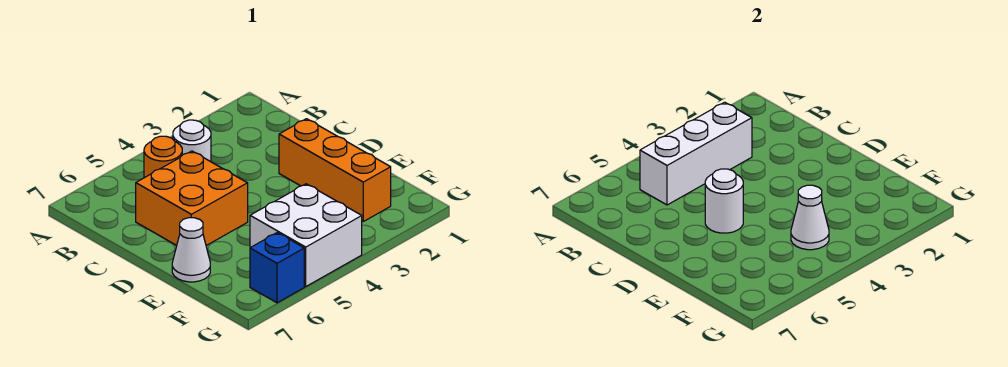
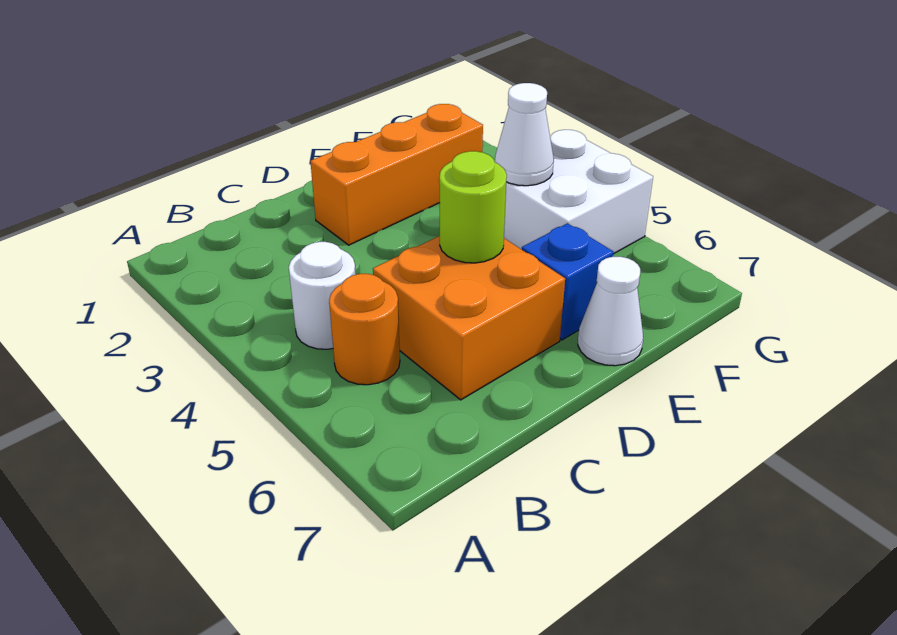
white 1x3 brick [640,102,752,205] -> none
white 1x1 round brick [705,169,743,233] -> lime 1x1 round brick [439,151,507,263]
blue 1x1 brick [250,233,304,303] -> blue 1x1 brick moved to [522,223,613,340]

